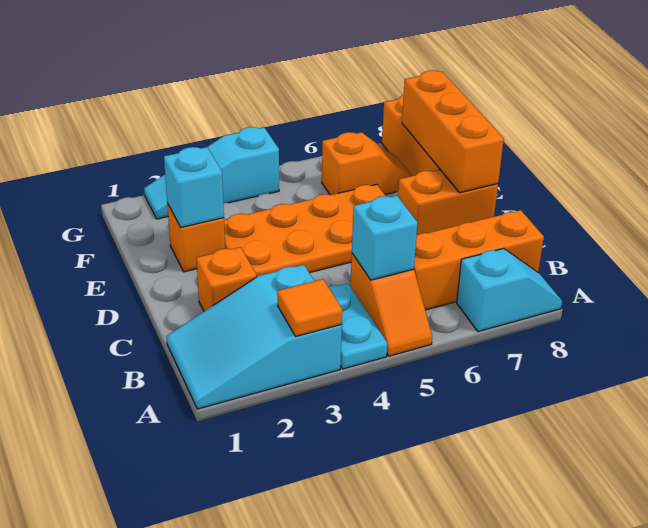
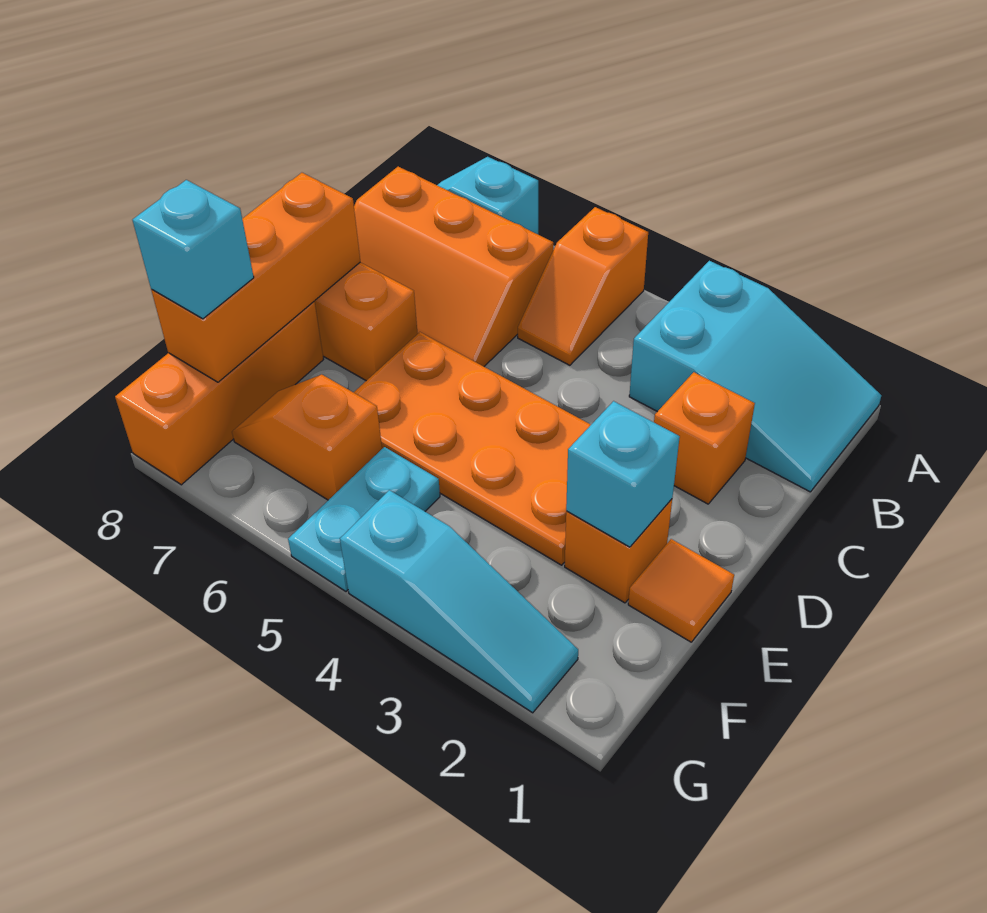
orange 1x1 tile [277,279,342,336] -> orange 1x1 tile moved to [628,539,734,642]
cyan 1x2 plate [329,284,387,369] -> cyan 1x2 plate moved to [288,447,440,591]
orange 1x2 slope [350,254,432,356] -> orange 1x2 slope turned to [518,207,648,365]
cyan 1x1 brick [352,196,418,280] -> cyan 1x1 brick moved to [132,180,254,319]

